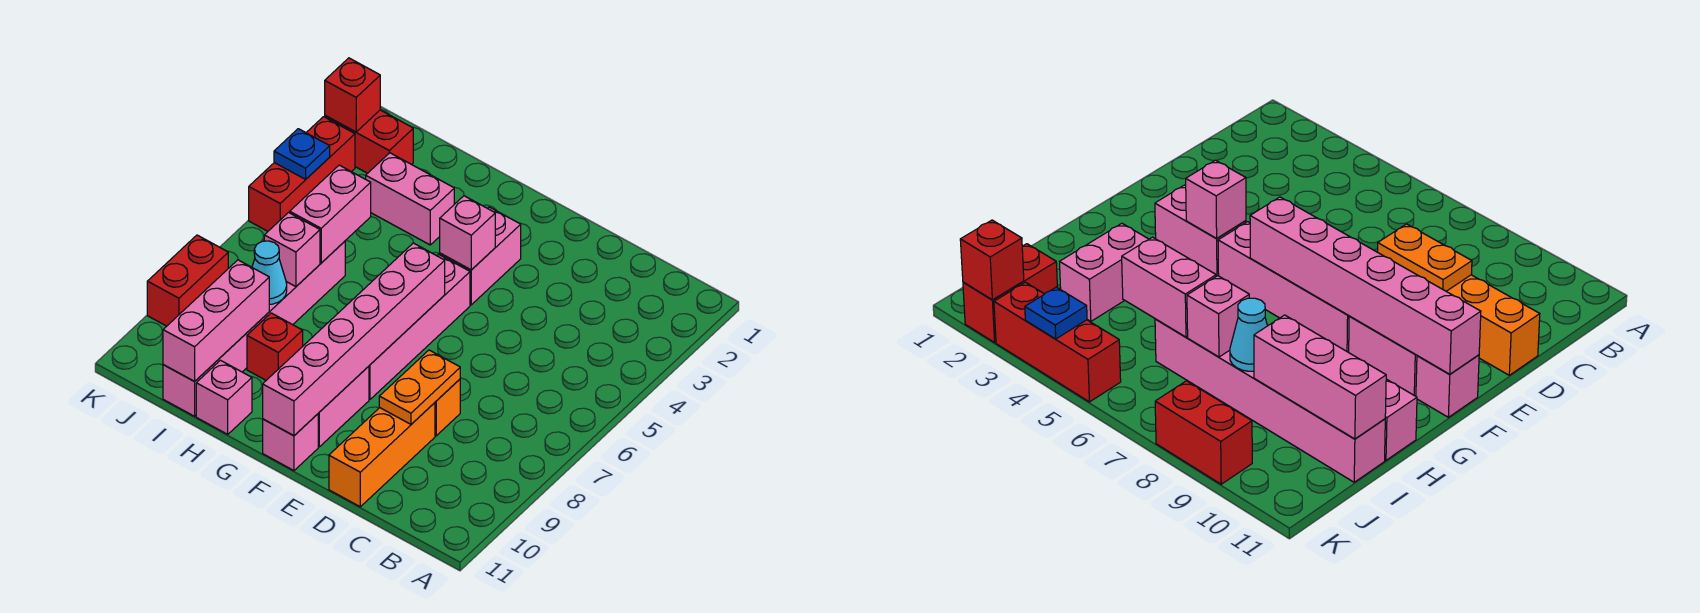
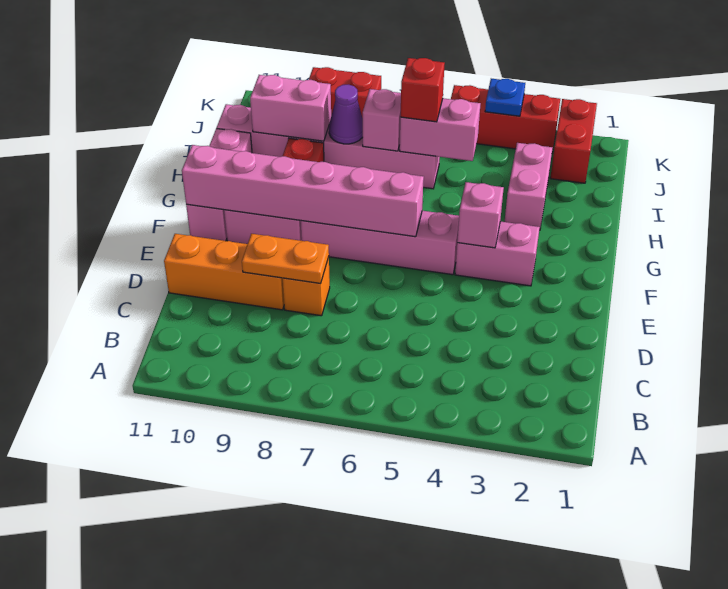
cyan 1x1 cone [252,241,287,305] -> purple 1x1 cone [329,85,363,144]
pink 1x3 brick [163,260,269,381] -> pink 1x2 brick [250,75,331,141]
red 1x1 brick [325,58,380,132] -> red 1x1 brick moved to [401,58,445,122]

